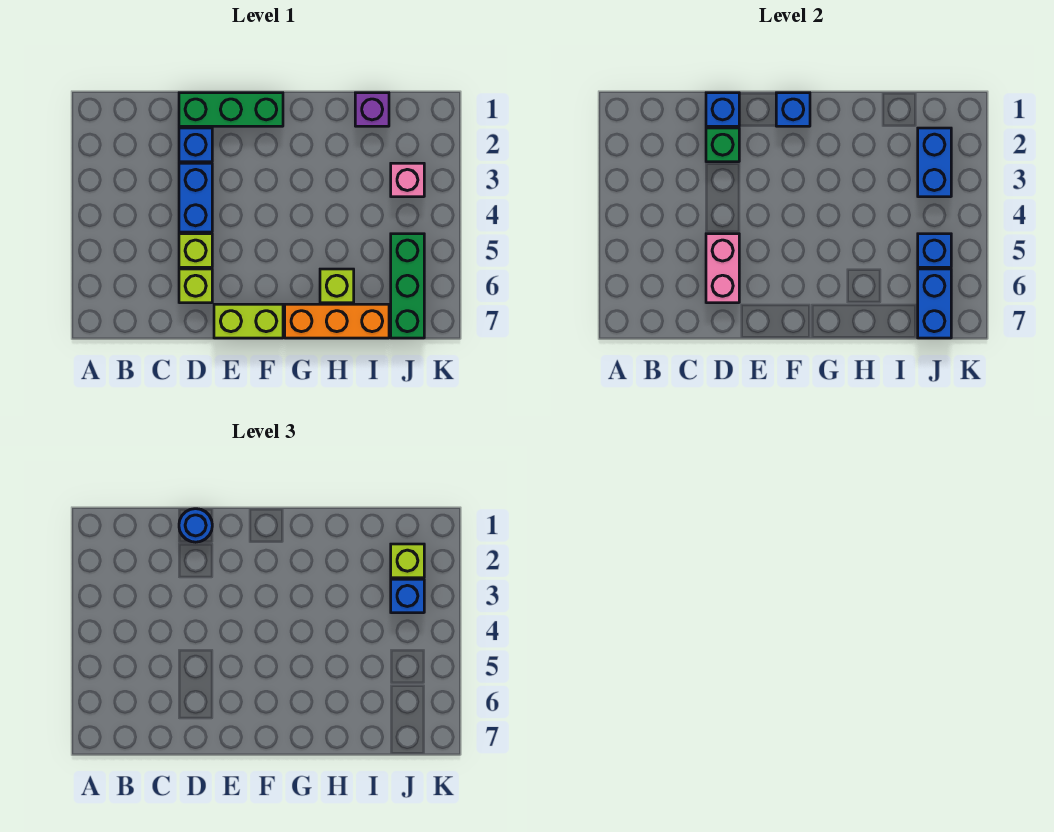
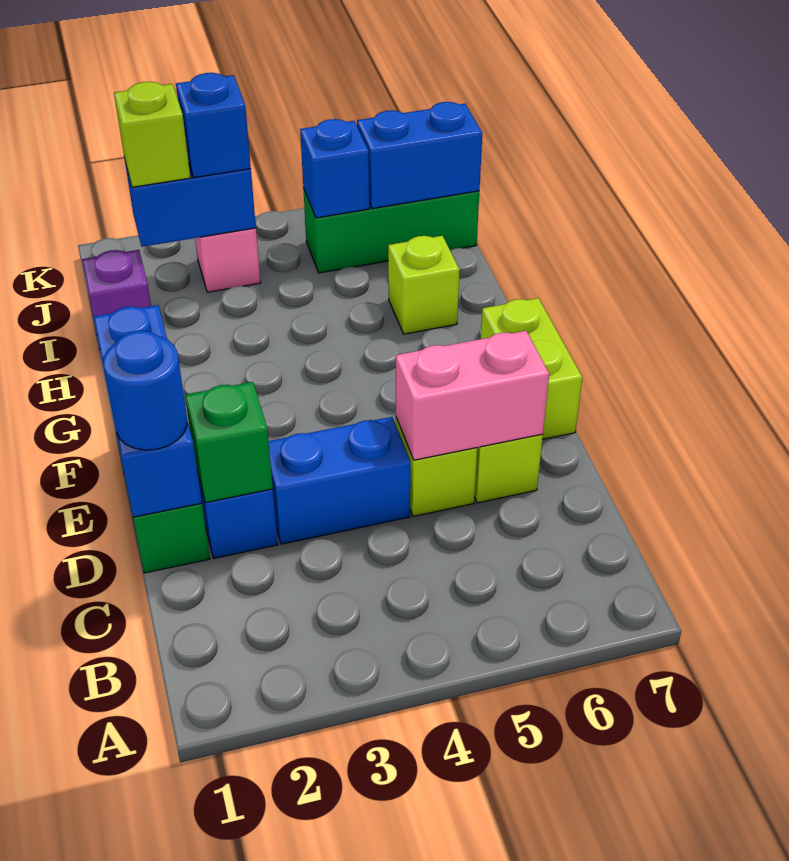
orange 1x3 brick [285,304,389,338] -> none

